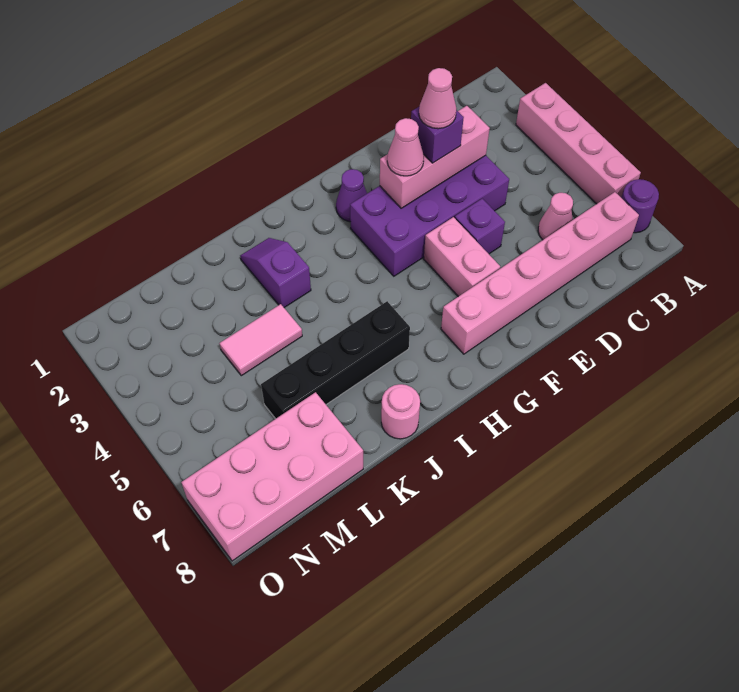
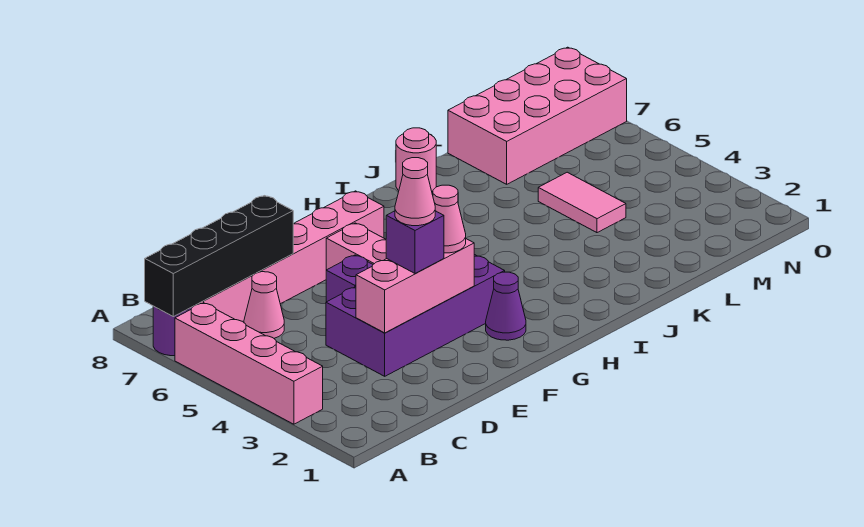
black 1x4 brick [261,301,410,419] -> black 1x4 brick moved to [145,196,293,317]
purple 1x2 slope [240,238,311,308] -> none
pink 1x2 tile [220,304,302,376] -> pink 1x2 tile turned to [538,172,626,233]

